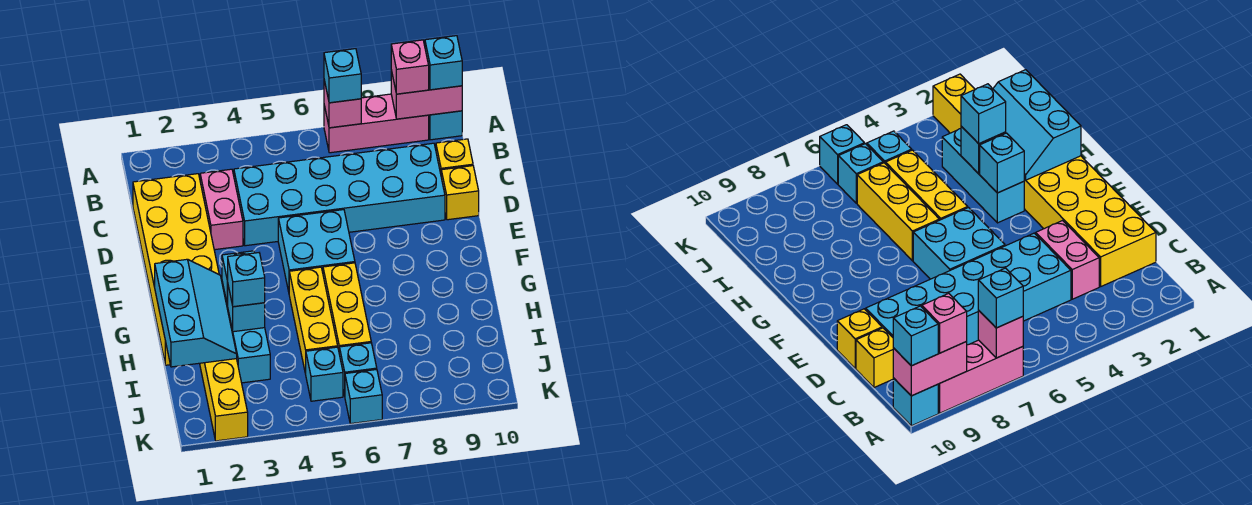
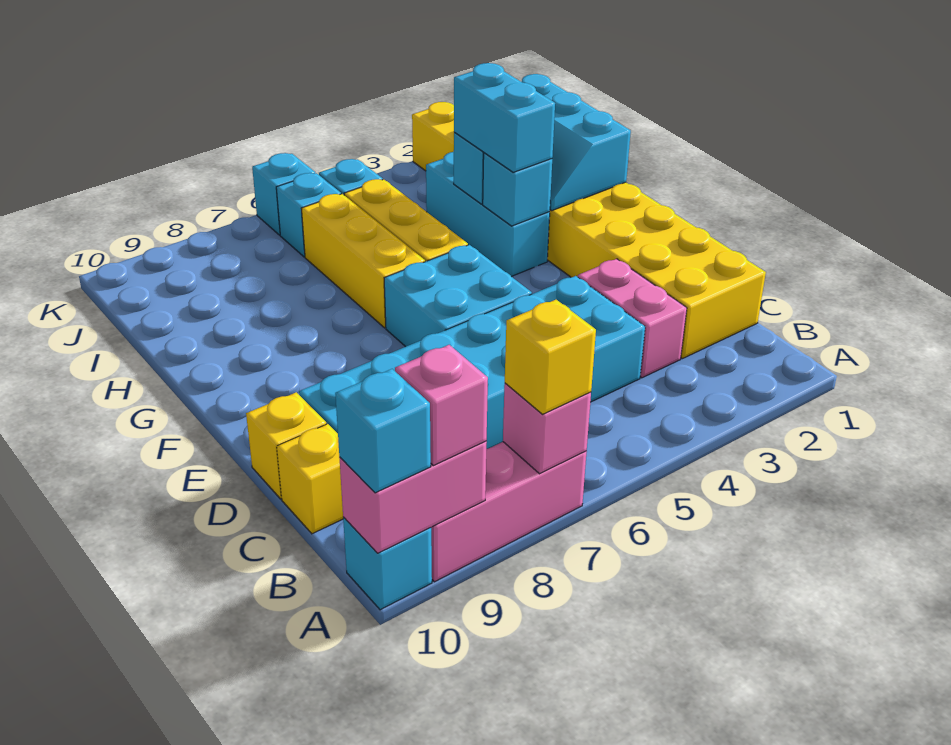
cyan 1x1 brick [324,49,361,103] -> yellow 1x1 brick [505,300,596,414]
cyan 1x1 brick [227,253,265,307] -> cyan 1x2 brick [454,63,555,172]

